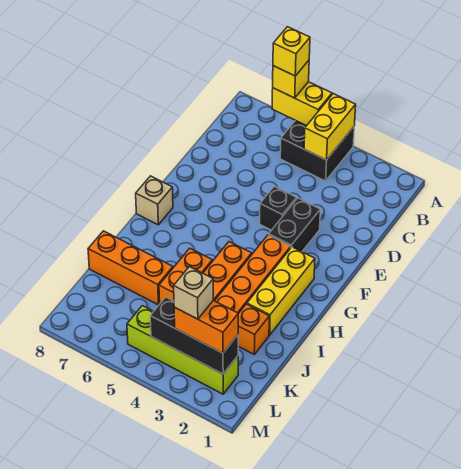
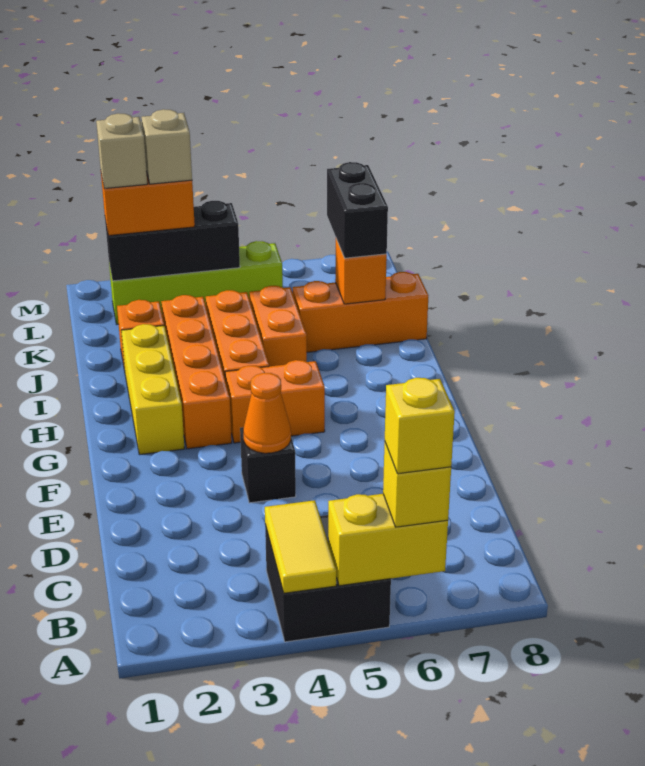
yellow 1x2 brick [304,94,356,160] -> yellow 1x2 tile [265,500,336,593]
black 1x2 brick [269,198,320,252] -> black 1x2 brick moved to [327,162,388,258]
none -> orange 1x1 cone [243,373,291,453]
none -> orange 1x2 brick [225,360,325,443]
tan 1x1 brick [136,176,173,225] -> tan 1x1 brick moved to [96,113,147,189]
none -> orange 1x1 brick [335,239,387,304]

